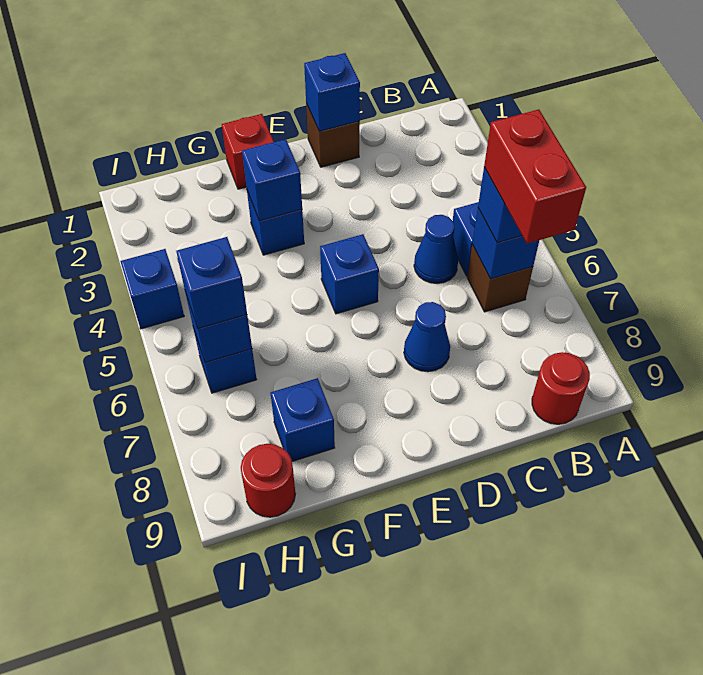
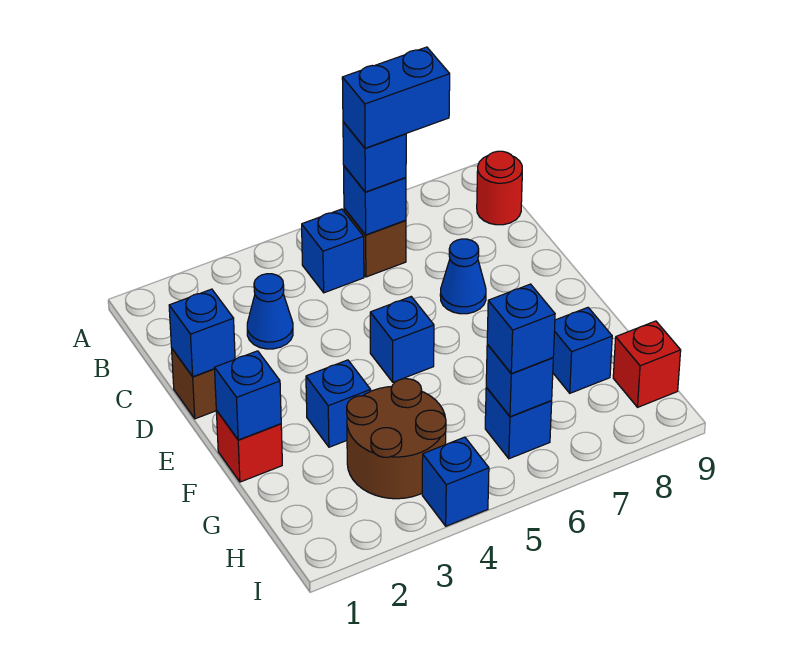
red 1x2 brick [484,110,586,244] -> blue 1x2 brick [342,47,450,148]
blue 1x1 cone [414,215,458,284] -> blue 1x1 cone moved to [247,274,293,349]
blue 1x1 brick [242,139,302,221] -> blue 1x1 brick moved to [214,351,281,440]
none -> brown 2x2 round brick [347,379,446,499]
red 1x1 round brick [241,444,295,517] -> red 1x1 brick [613,321,681,407]

